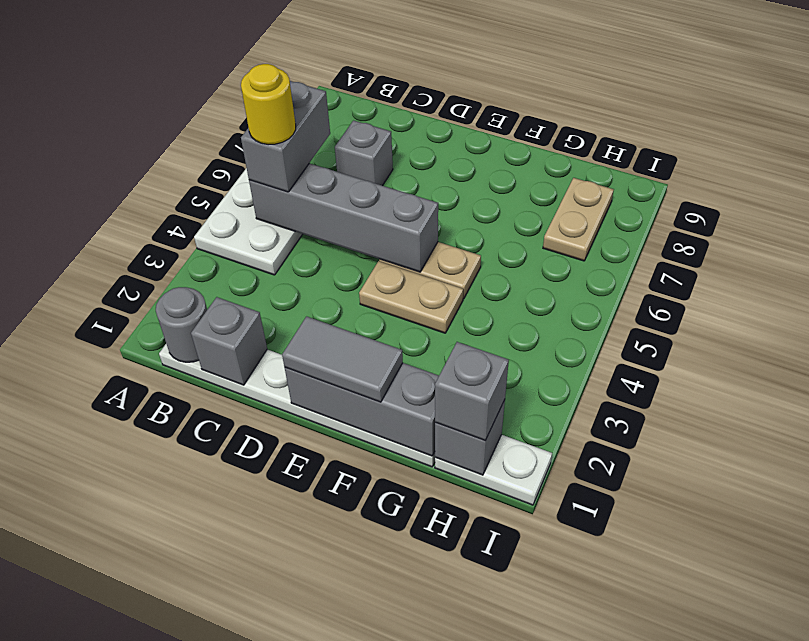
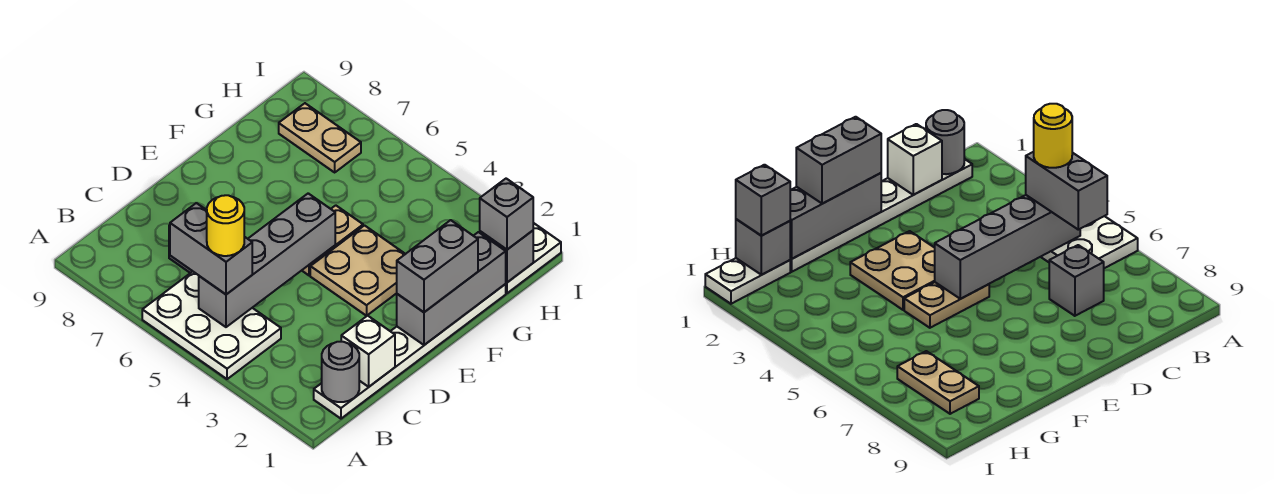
grey 1x1 brick [191,297,267,385] -> white 1x1 brick [341,316,395,387]
grey 1x2 tile [282,316,403,402] -> grey 1x2 brick [397,220,478,312]
tan 1x2 plate [359,261,463,333] -> tan 2x2 plate [310,226,405,316]

